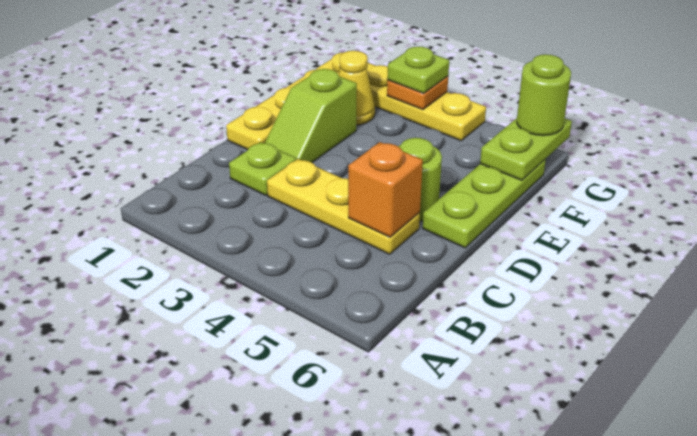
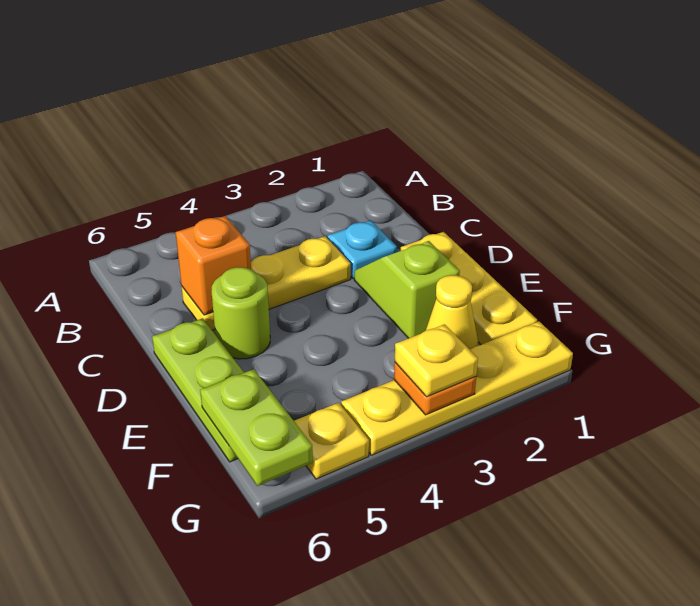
lime 1x1 plate [229,142,296,195] -> cyan 1x1 plate [327,220,397,279]
lime 1x1 plate [387,47,449,93] -> yellow 1x1 plate [395,324,478,397]
none -> yellow 1x1 plate [294,403,369,479]
lime 1x1 round brick [517,54,571,136] -> none

